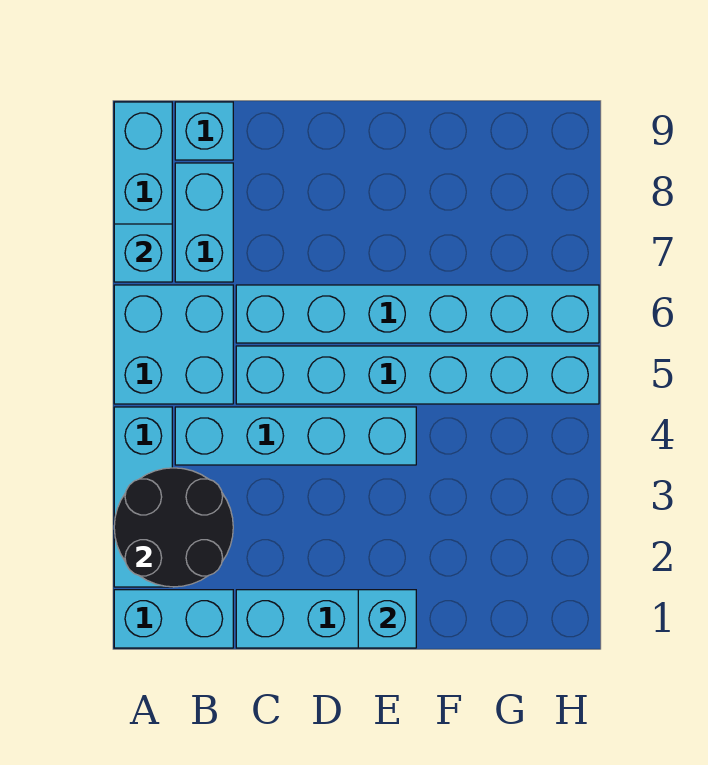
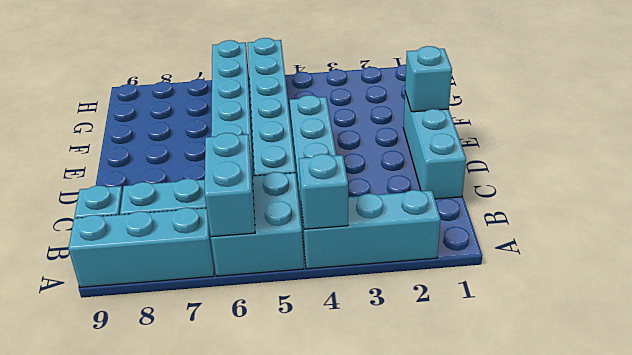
cyan 1x2 brick [114,590,233,648] -> cyan 1x2 brick moved to [205,133,255,237]
black 2x2 round brick [114,468,233,587] -> none
cyan 1x1 brick [114,224,172,282] -> cyan 1x1 brick moved to [299,154,348,229]

